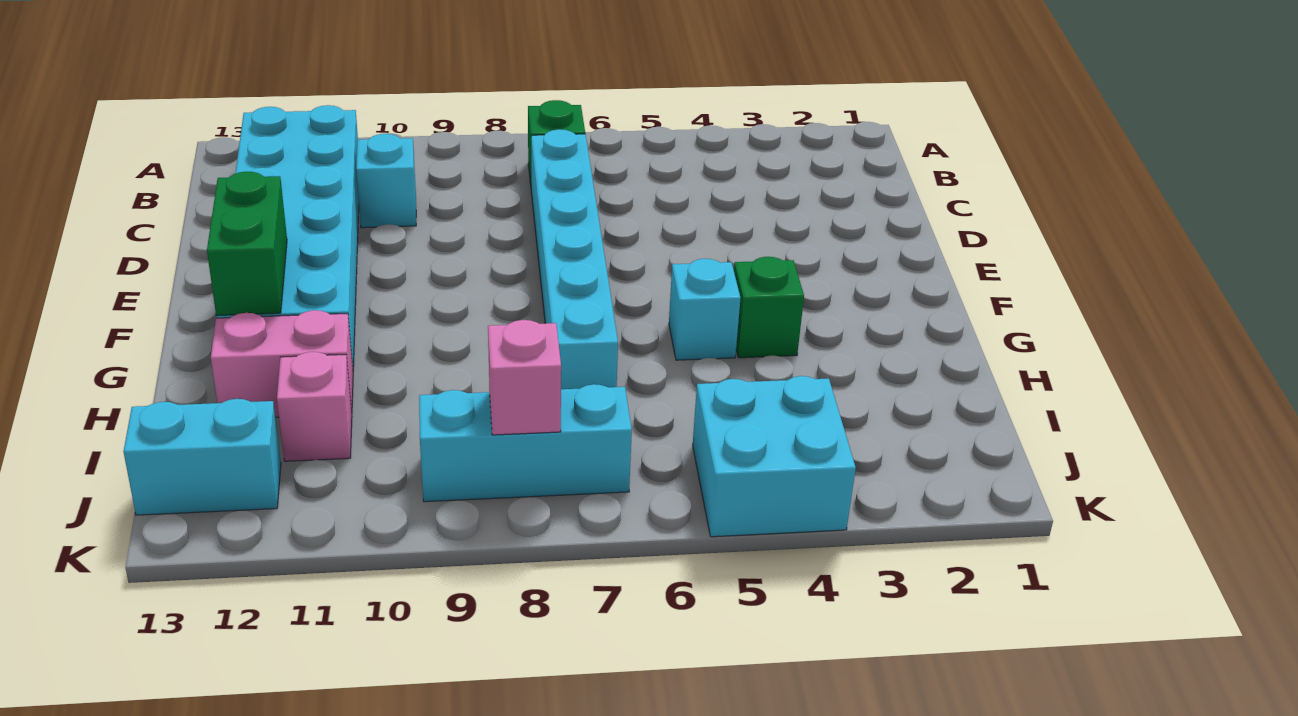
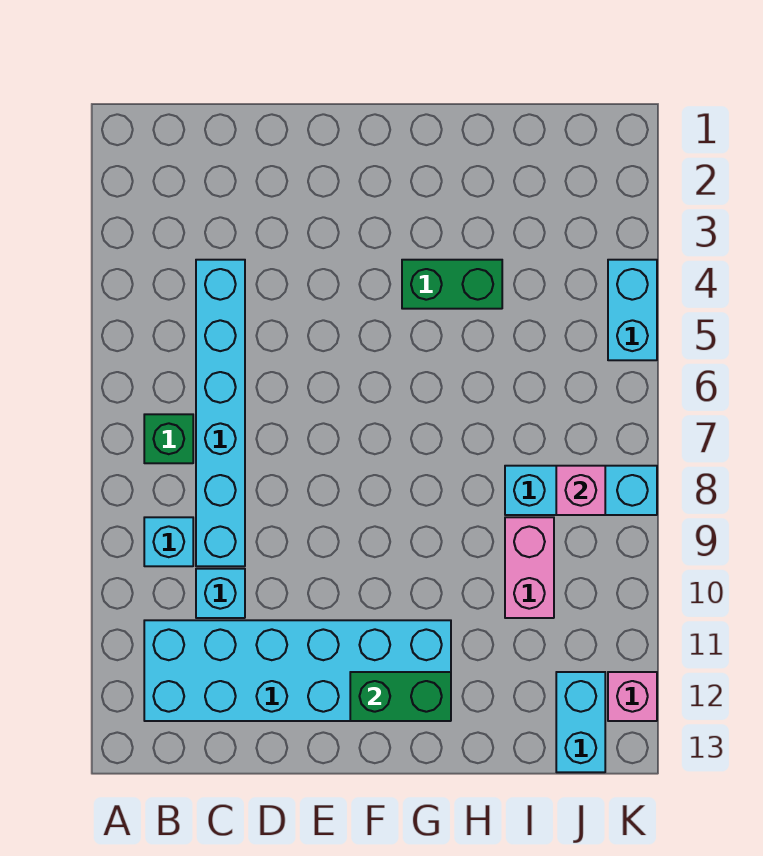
cyan 1x6 brick [531,129,618,389] -> cyan 1x6 brick turned to [196,260,245,566]
green 1x1 brick [734,257,804,358] -> green 1x2 brick [402,260,502,309]
cyan 1x1 brick [669,259,741,360] -> cyan 1x1 brick moved to [144,517,193,566]
pink 1x2 brick [211,310,353,418] -> pink 1x2 brick moved to [505,517,554,618]
pink 1x1 brick [277,352,352,461] -> pink 1x1 brick moved to [608,672,657,721]
cyan 2x2 brick [693,376,856,537] -> cyan 1x2 brick [608,260,657,360]
cyan 1x3 brick [419,384,632,502] -> cyan 1x3 brick turned to [505,466,657,515]

